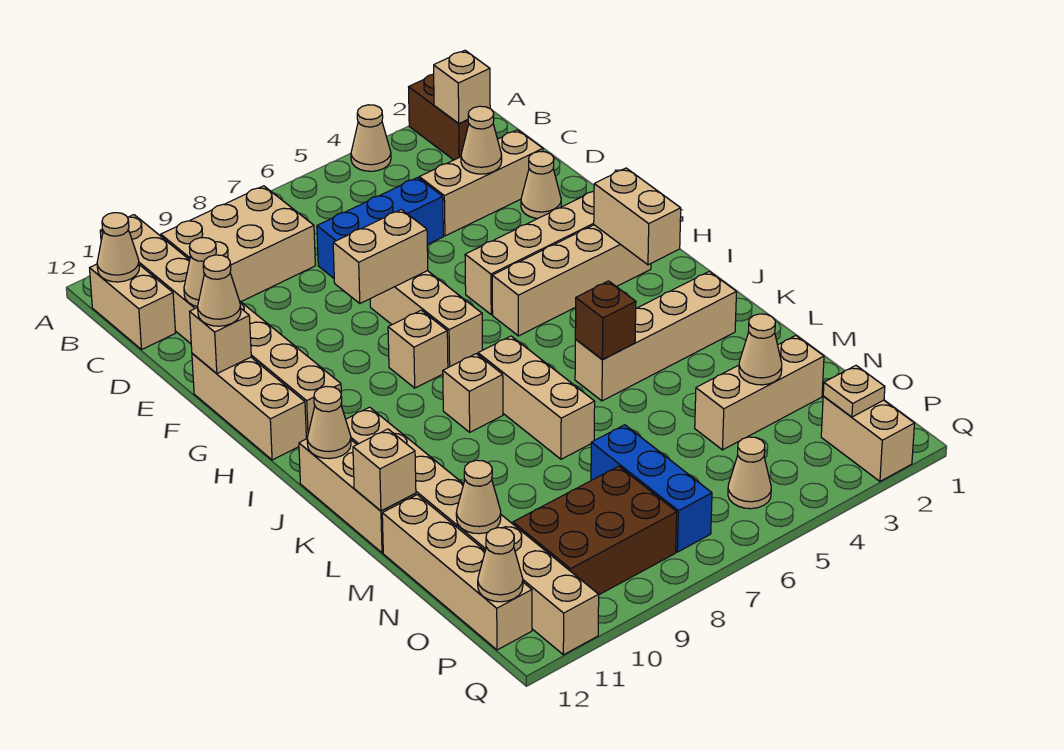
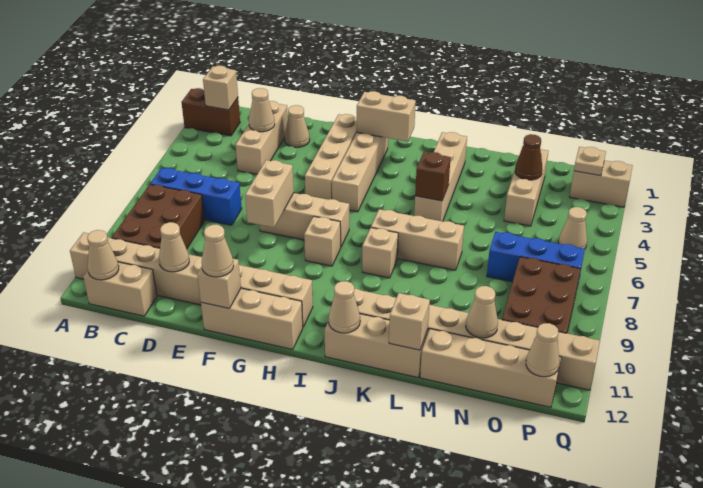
tan 1x1 cone [351,105,391,171] -> none
tan 2x3 brick [161,186,315,302] -> brown 2x3 brick [112,184,205,249]
blue 1x3 brick [317,178,443,278] -> blue 1x3 brick turned to [150,168,242,225]
tan 1x1 cone [739,314,782,385] -> brown 1x1 cone [515,134,542,180]

